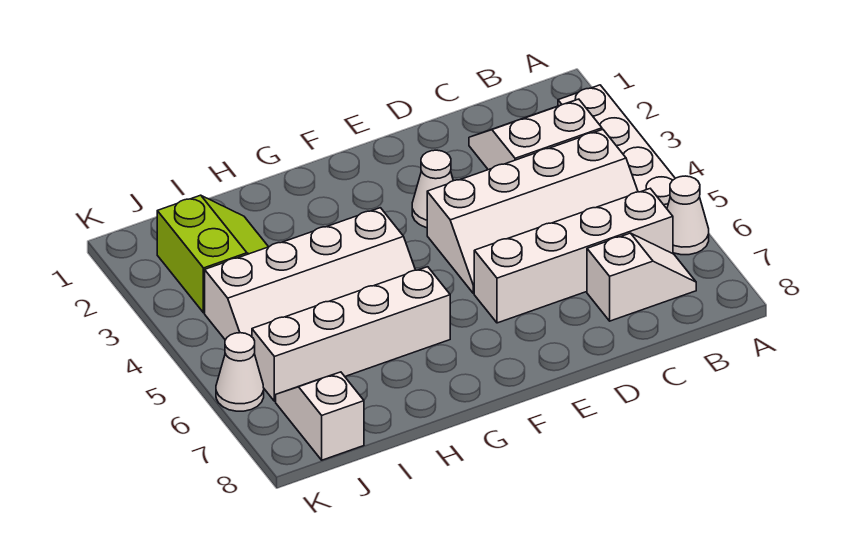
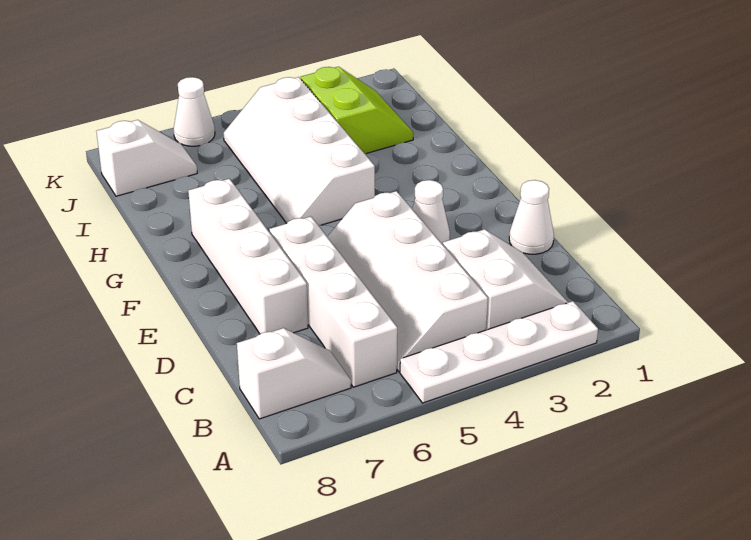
white 1x1 cone [667,176,709,255] -> white 1x1 cone moved to [509,180,554,254]
white 1x2 slope [587,233,696,321] -> white 1x2 slope turned to [237,328,351,419]
white 1x4 brick [252,267,450,401] -> white 1x4 brick moved to [188,179,308,334]
lime 2x2 slope [157,195,268,313] -> lime 2x2 slope turned to [301,67,413,154]

